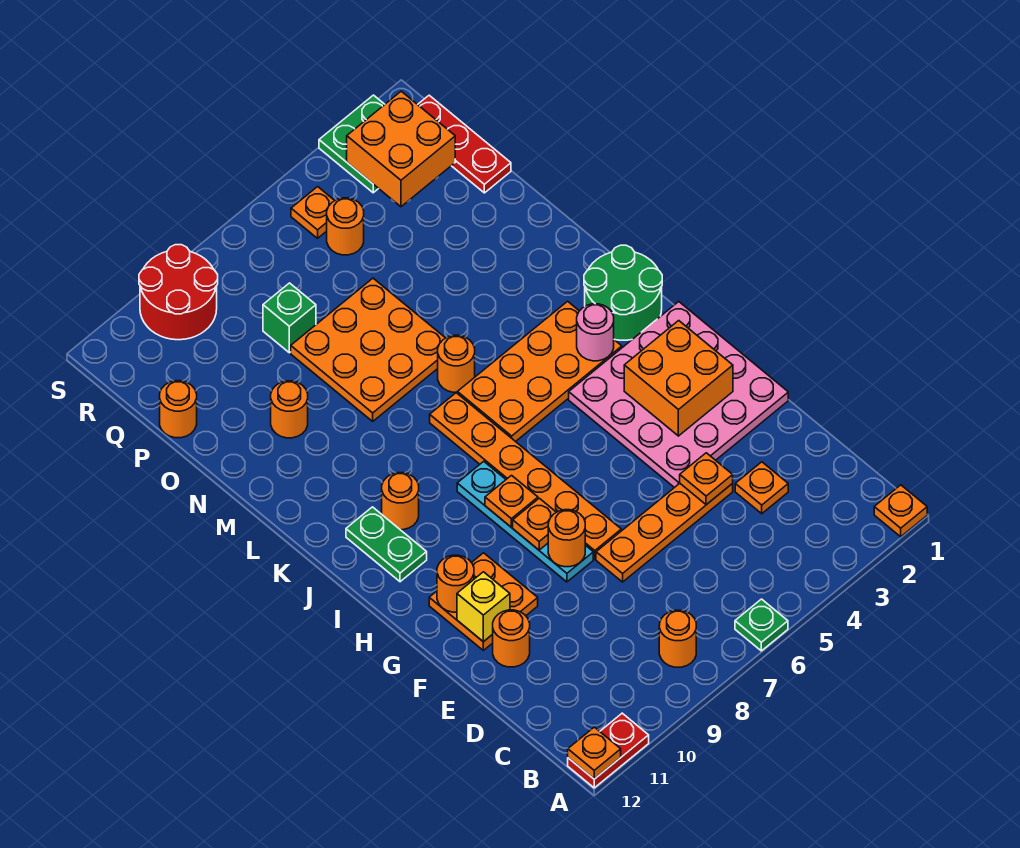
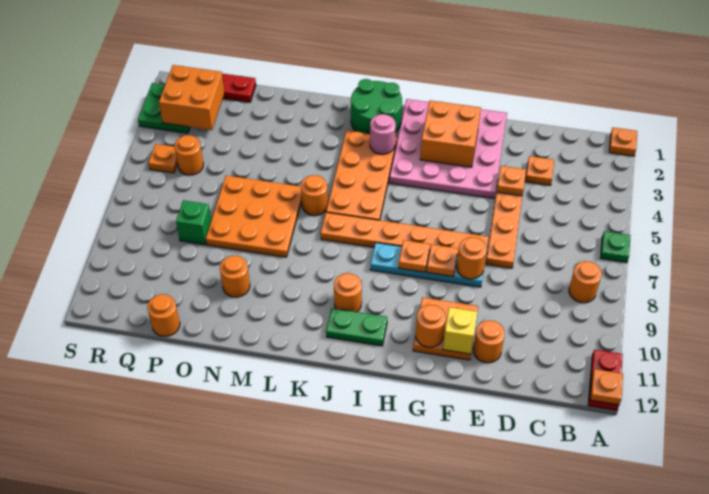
red 2x2 round brick [139,245,218,340] -> none

